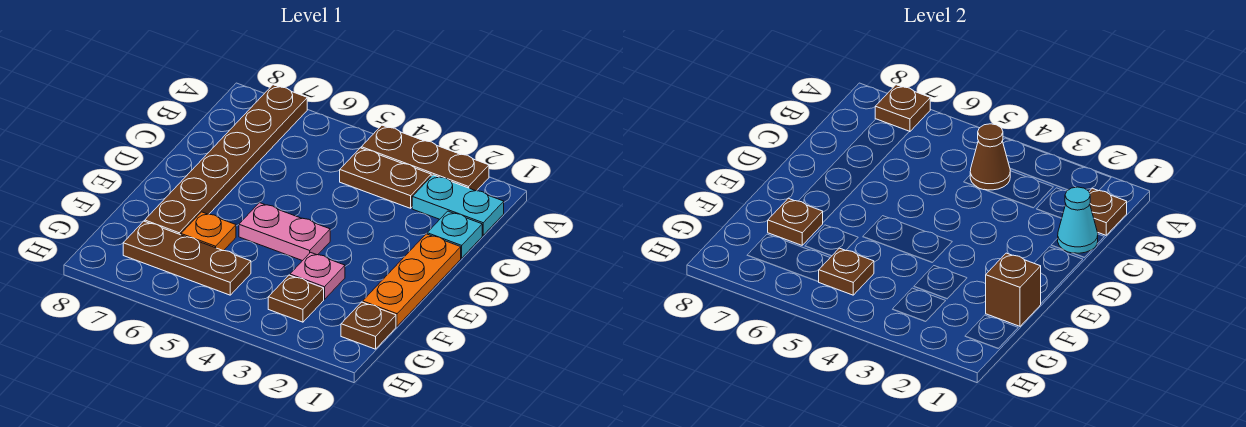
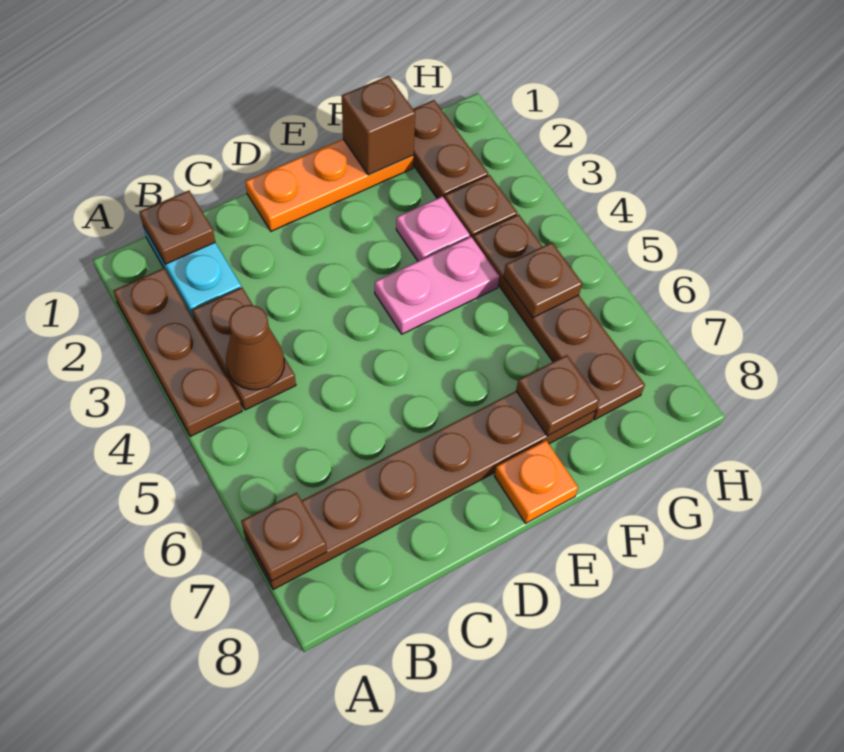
cyan 1x1 plate [427,211,482,258] -> none
cyan 1x1 cone [1058,187,1098,253] -> none
pink 1x2 plate [239,203,330,261] -> pink 1x2 plate turned to [375,237,499,334]
orange 1x1 plate [181,212,236,251] -> orange 1x1 plate moved to [494,440,578,523]
brown 1x1 plate [341,302,396,349] -> brown 1x2 plate [413,100,488,199]
brown 1x3 plate [123,221,251,295] -> brown 1x4 plate [473,214,645,420]

